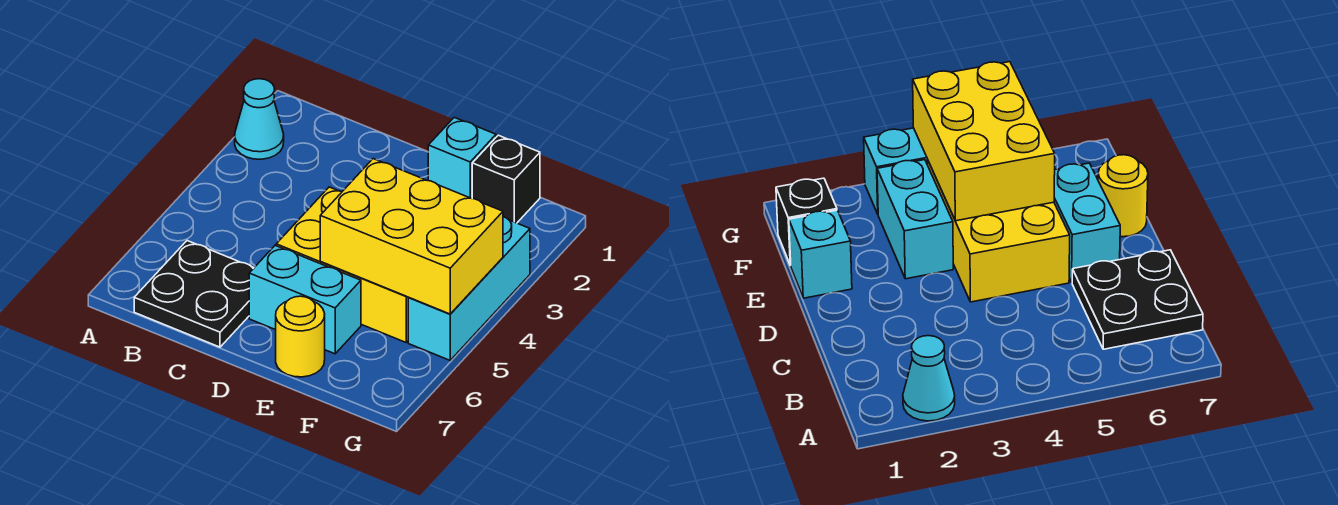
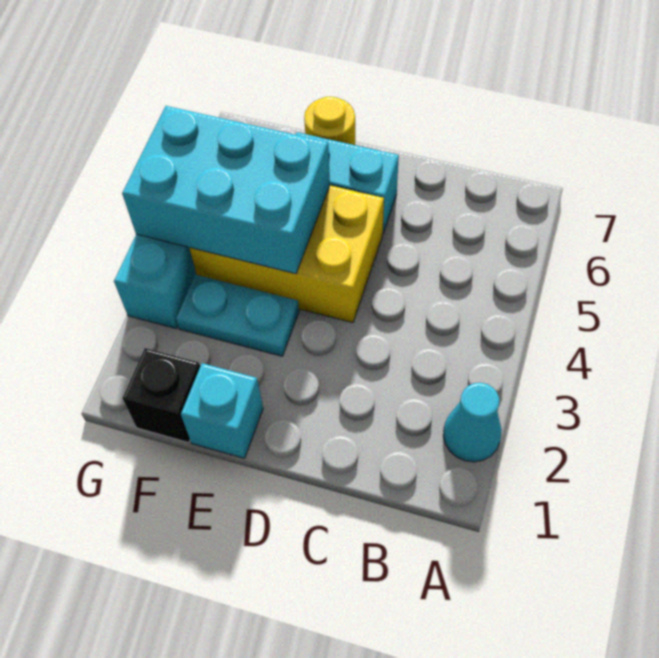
black 2x2 plate [134,241,254,347] -> none
cyan 1x2 brick [877,160,953,279] -> cyan 1x2 plate [176,275,299,356]
yellow 2x3 brick [320,159,503,314] -> cyan 2x3 brick [122,106,330,274]

